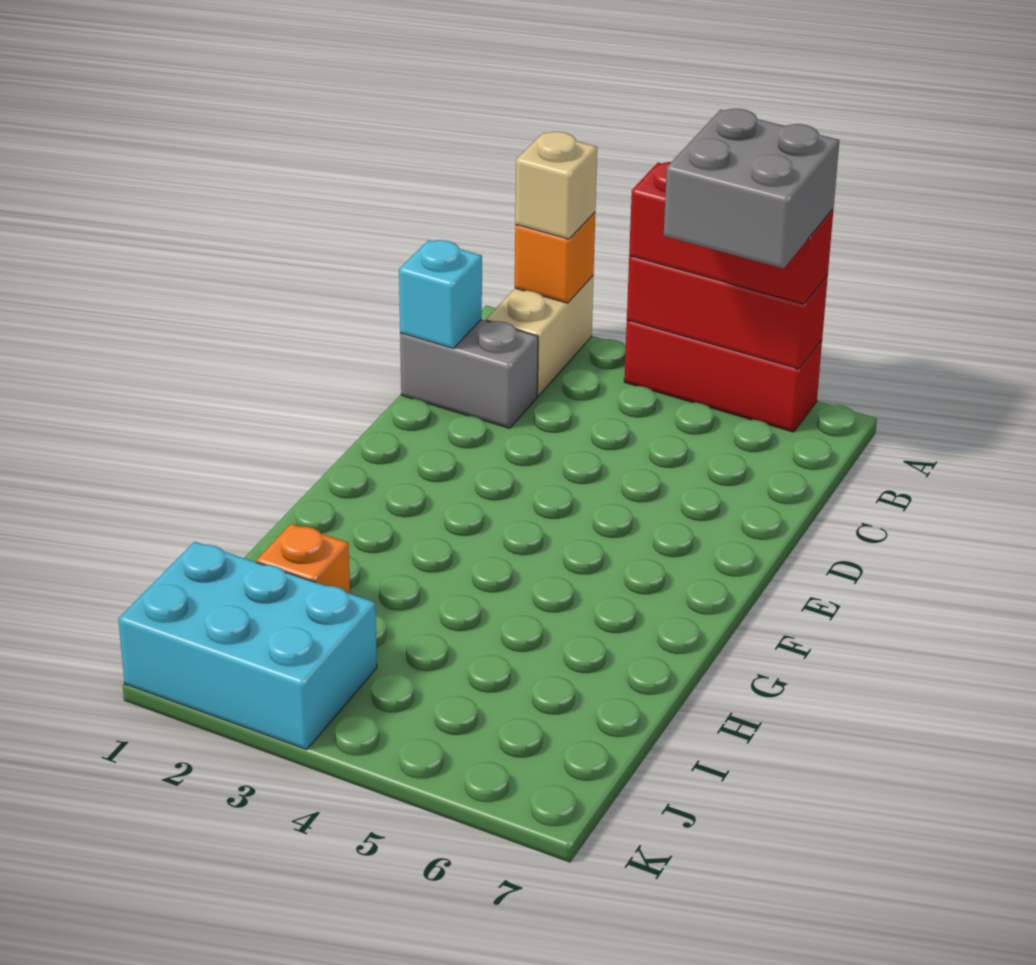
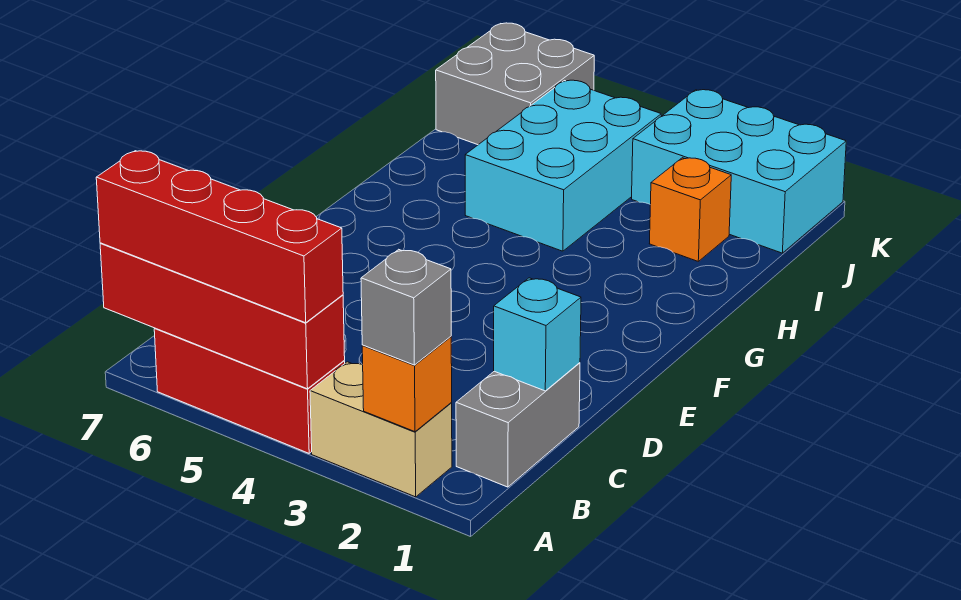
tan 1x2 brick [486,276,593,396] -> tan 1x2 brick turned to [310,362,452,497]
tan 1x1 brick [515,132,597,239] -> grey 1x1 brick [361,249,451,365]
red 1x3 brick [627,256,828,369] -> red 1x4 brick [100,243,345,389]
red 1x3 brick [629,162,833,304] -> red 1x4 brick [96,151,343,323]
grey 2x2 brick [664,109,839,268] -> grey 2x2 brick moved to [436,23,594,145]
grey 1x2 brick [400,319,538,428] -> grey 1x2 brick turned to [456,363,580,487]
none -> cyan 2x3 brick [465,80,661,251]

